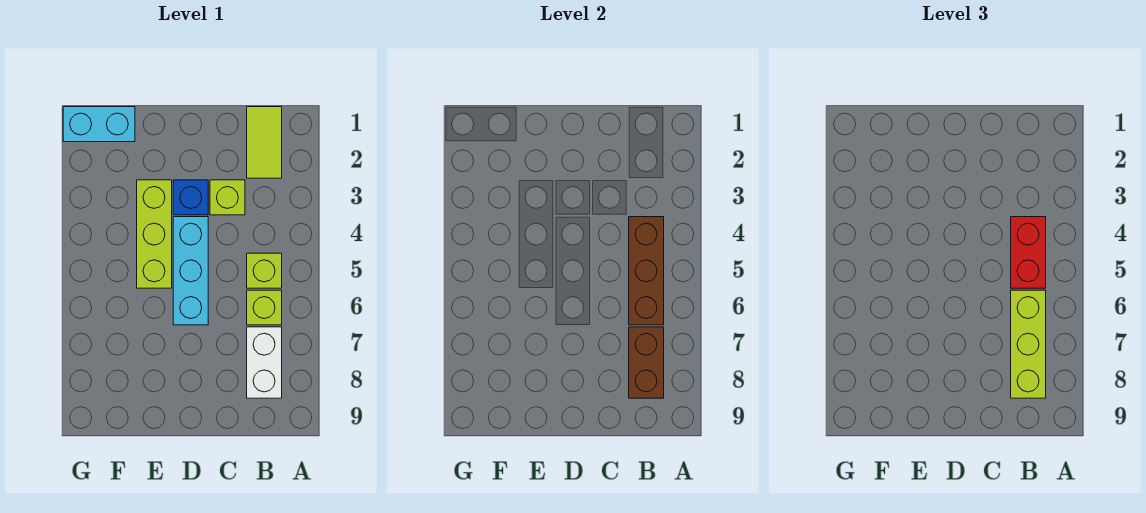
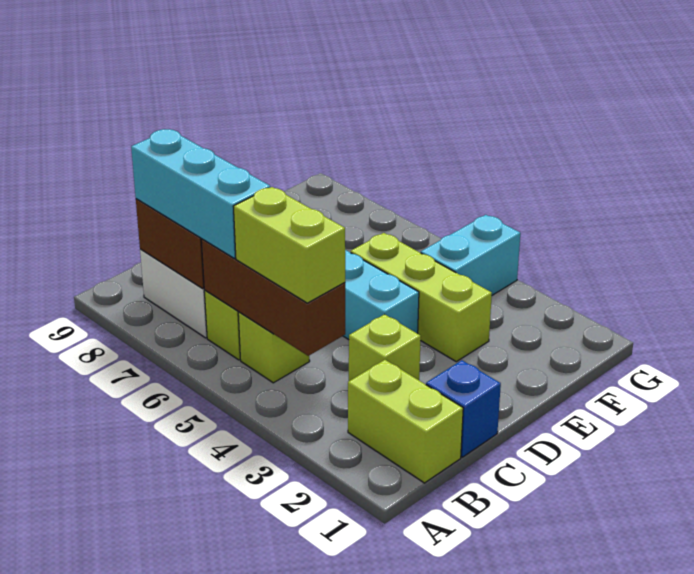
lime 1x2 tile [247,107,282,178] -> lime 1x2 brick [348,360,463,483]
red 1x2 brick [1011,217,1046,288] -> lime 1x2 brick [233,187,345,303]
lime 1x3 brick [1011,290,1046,398] -> cyan 1x3 brick [131,129,270,258]
blue 1x1 brick [173,180,208,215] -> blue 1x1 brick moved to [426,360,501,457]
cyan 1x2 brick [63,107,135,142] -> cyan 1x2 brick moved to [421,215,520,295]

